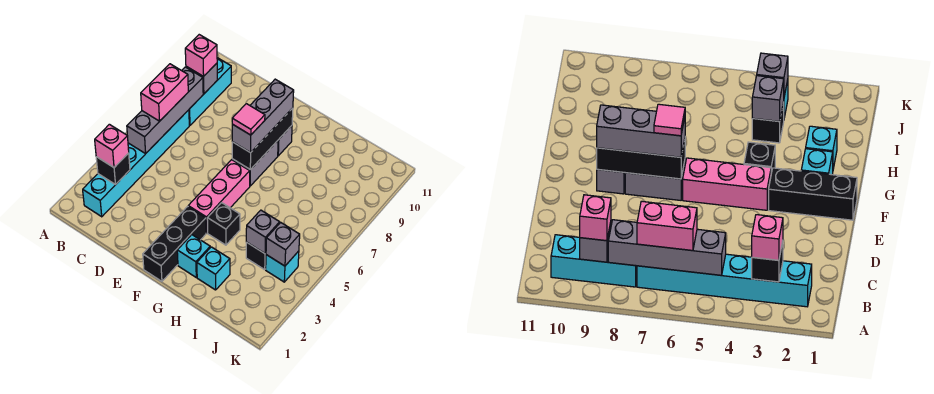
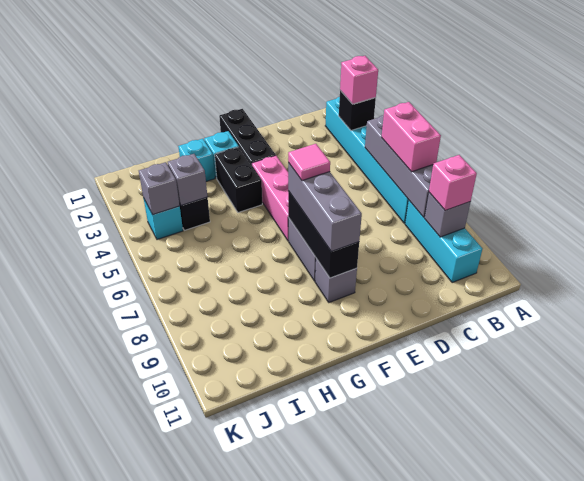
black 1x1 brick [207,203,240,245] -> black 1x2 brick [215,147,262,213]

